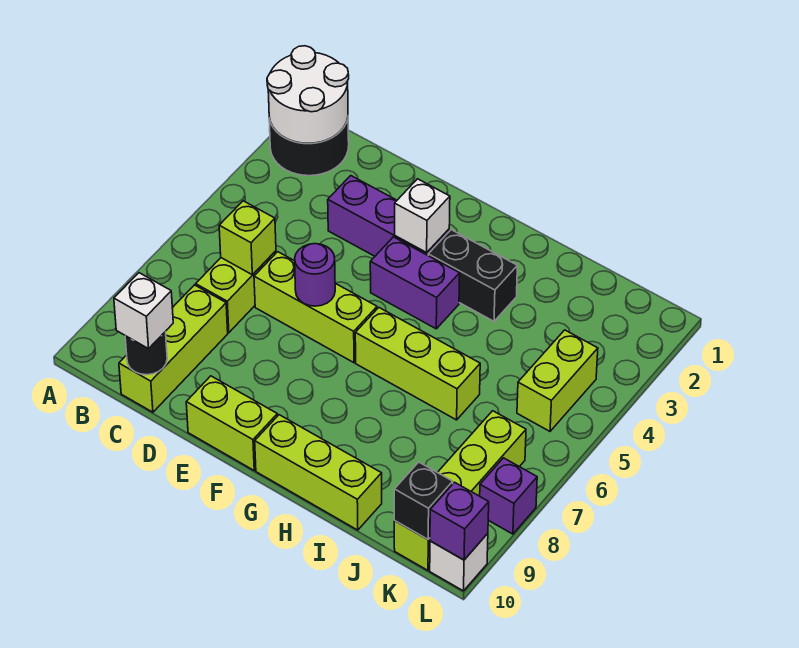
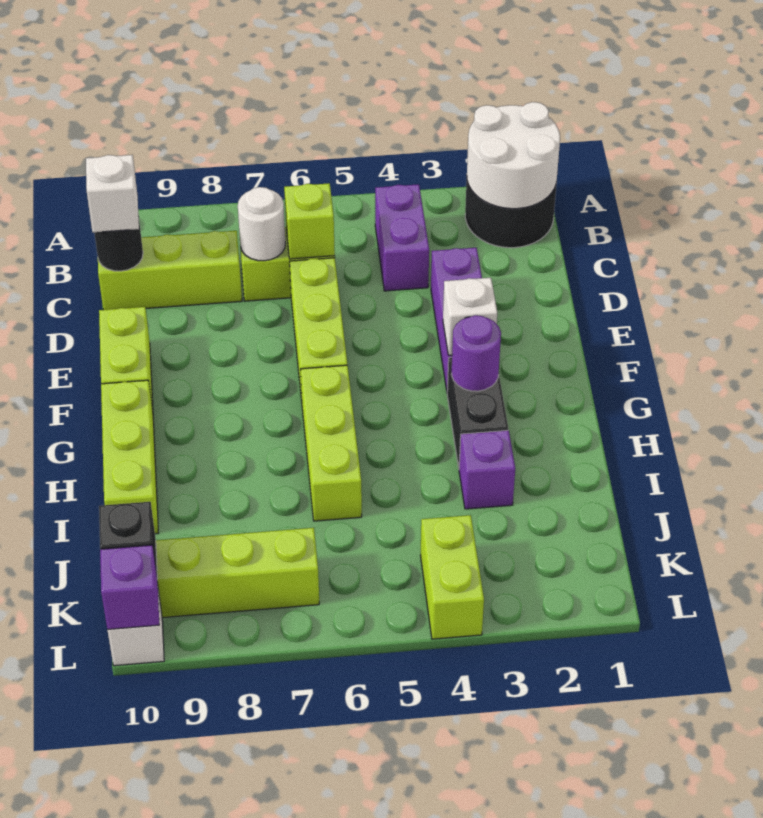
none -> white 1x1 round brick [238,187,285,261]
purple 1x1 round brick [295,244,335,306] -> purple 1x1 round brick moved to [451,315,501,391]
purple 1x2 brick [370,237,460,329] -> purple 1x2 brick moved to [375,184,429,291]
lime 1x2 brick [517,330,598,431] -> lime 1x2 brick turned to [420,515,484,639]
purple 1x1 brick [480,458,537,534] -> purple 1x1 brick moved to [459,430,515,509]

